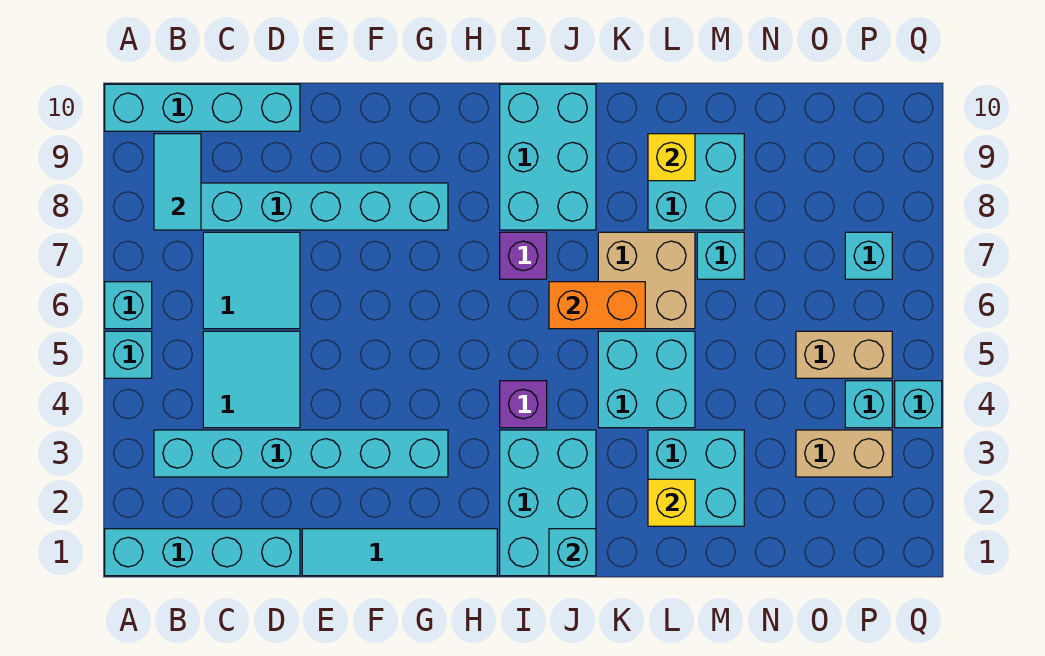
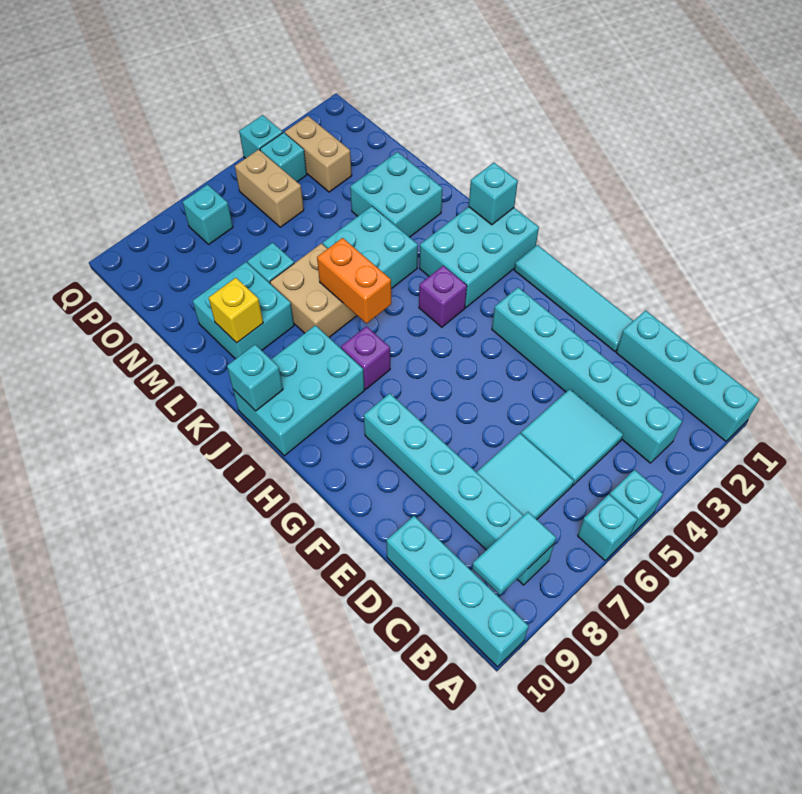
none -> cyan 1x1 brick [227,345,283,411]
yellow 1x1 brick [648,479,695,526] -> none

